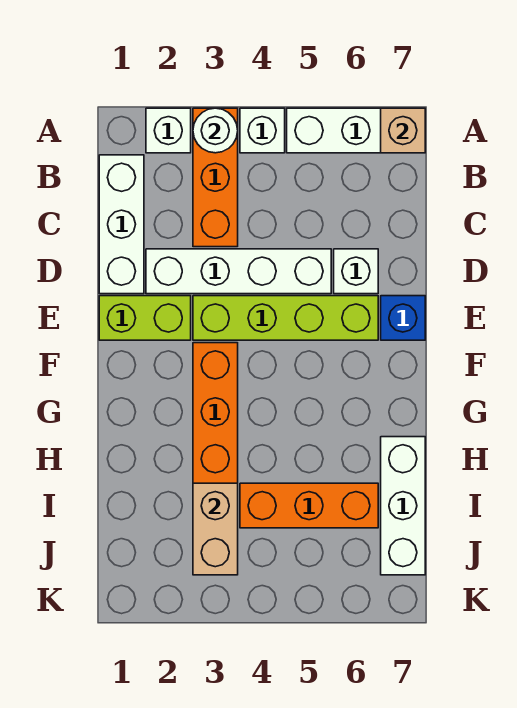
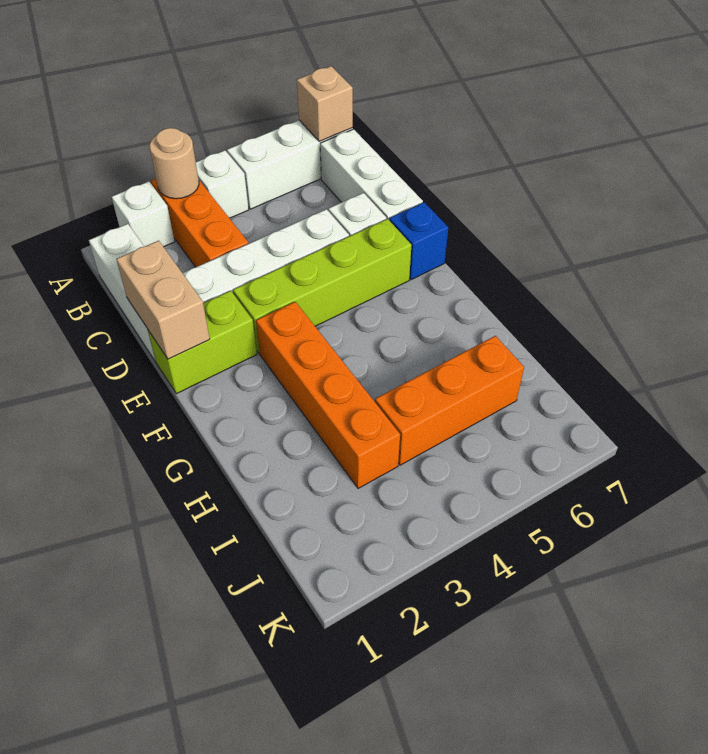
white 1x1 round brick [193,108,238,153] -> tan 1x1 round brick [150,128,199,199]
white 1x3 brick [381,437,425,575] -> white 1x3 brick moved to [320,129,423,220]
tan 1x2 brick [193,483,238,575] -> tan 1x2 brick moved to [116,241,210,359]

